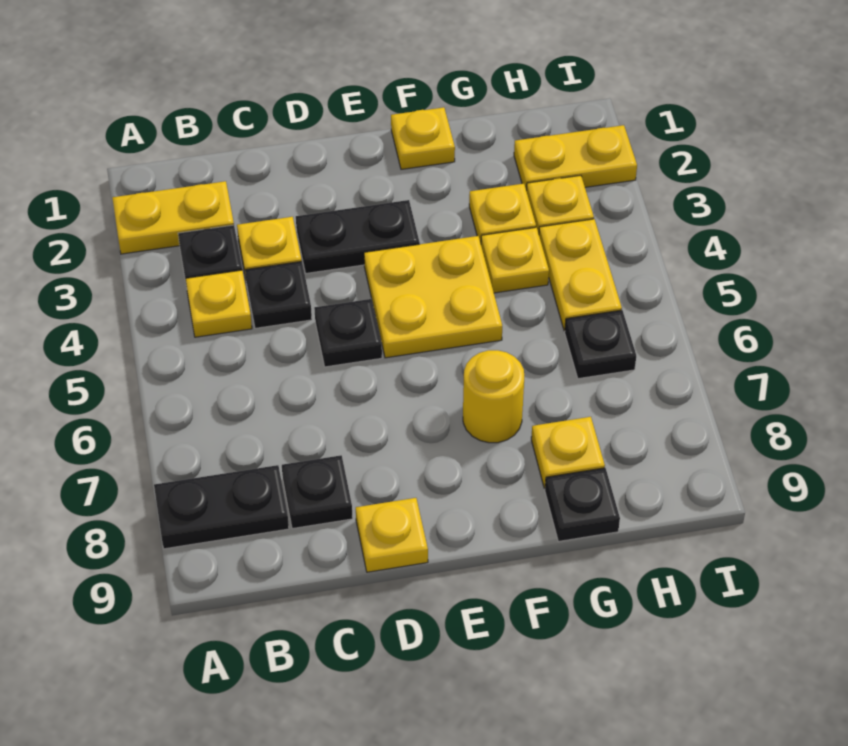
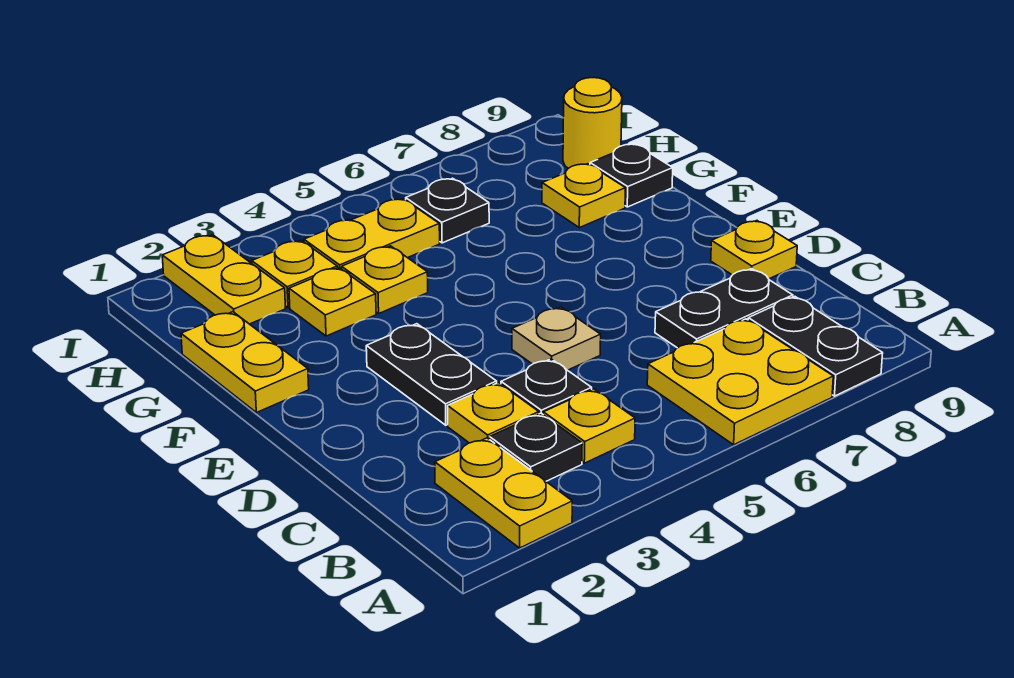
black 1x1 plate [282,455,353,529] -> black 1x2 plate [655,269,793,348]
black 1x1 plate [314,299,382,367] -> tan 1x1 plate [512,307,601,370]
yellow 2x2 plate [364,236,502,358] -> yellow 2x2 plate moved to [647,319,833,445]
yellow 1x1 plate [391,107,455,169] -> yellow 1x2 plate [181,312,309,413]
yellow 1x1 round brick [463,350,524,443] -> yellow 1x1 round brick moved to [563,78,622,168]

